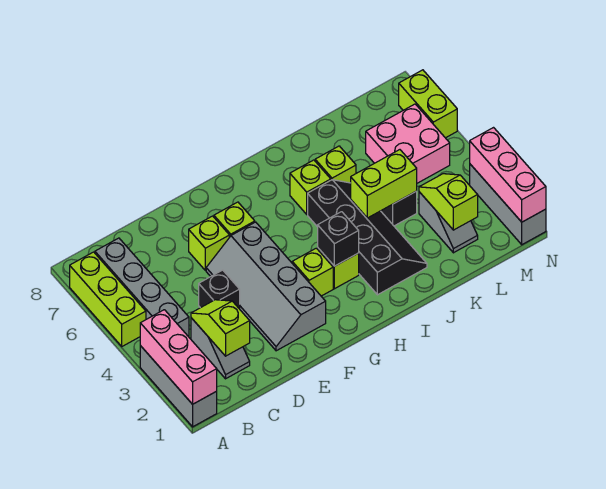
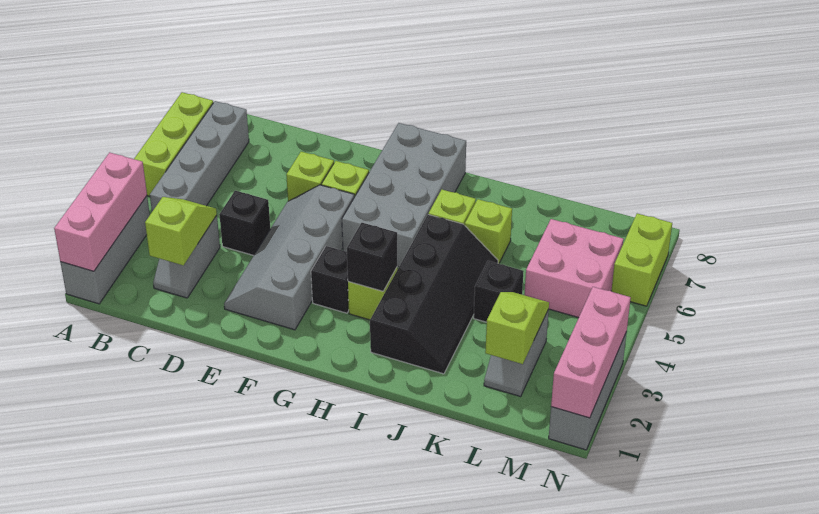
lime 1x1 brick [292,248,333,296] -> black 1x1 brick [311,246,349,313]
none -> grey 2x4 brick [342,123,466,267]
lime 1x2 brick [351,150,417,218] -> none

